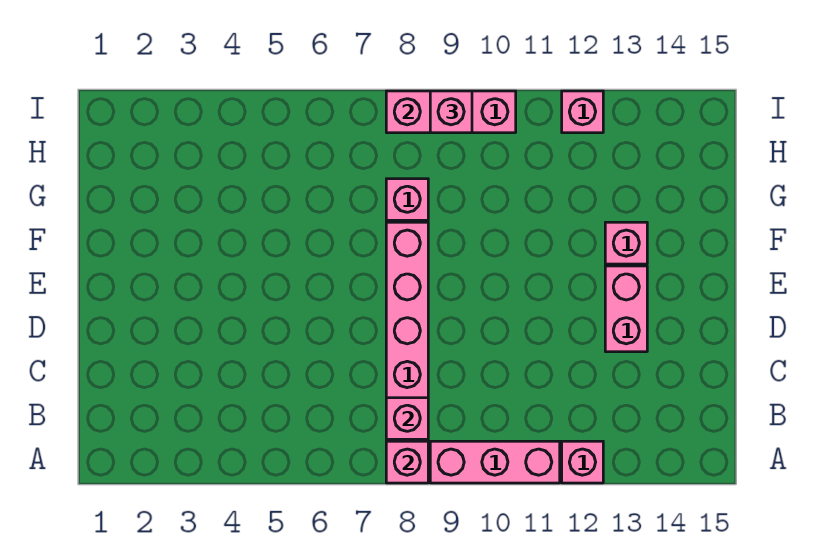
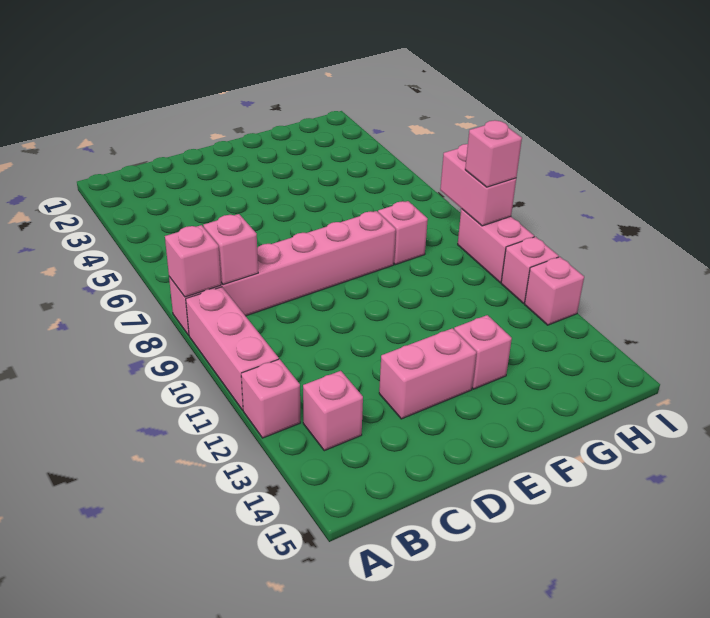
none -> pink 1x1 brick [303,371,363,451]
none -> pink 1x1 brick [501,237,559,303]

